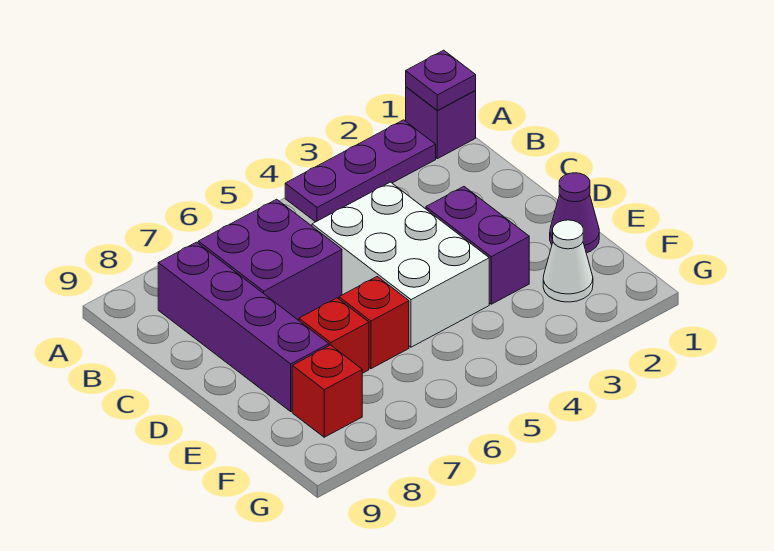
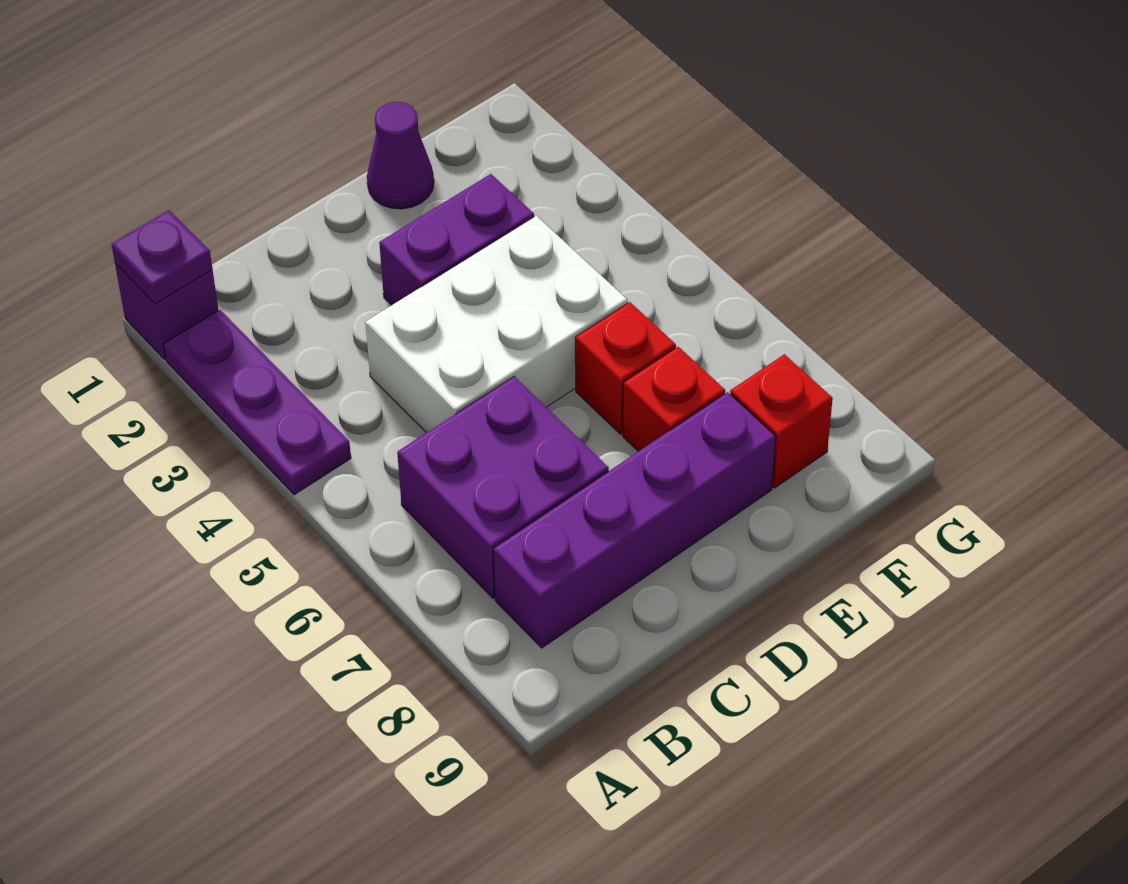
white 1x1 cone [543,220,593,302] -> none

